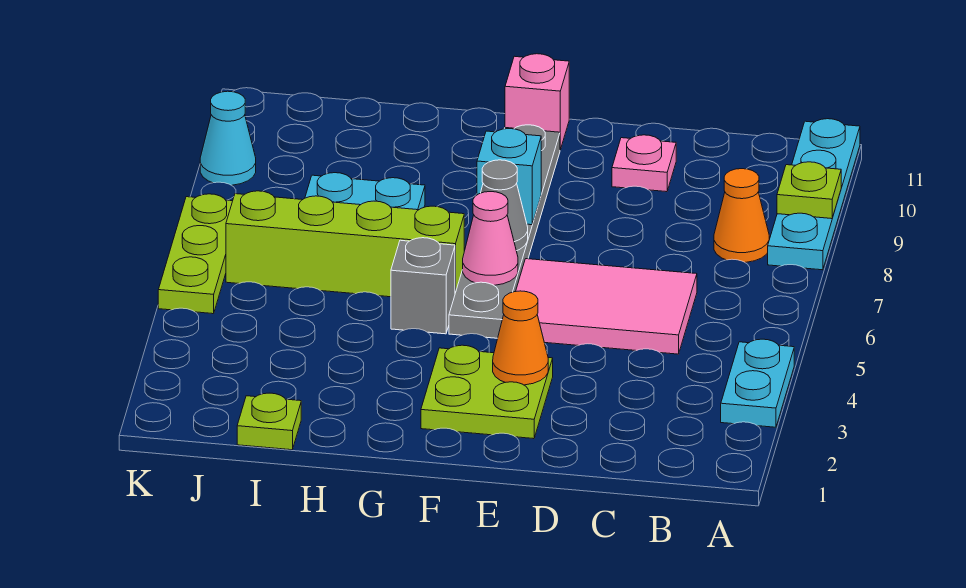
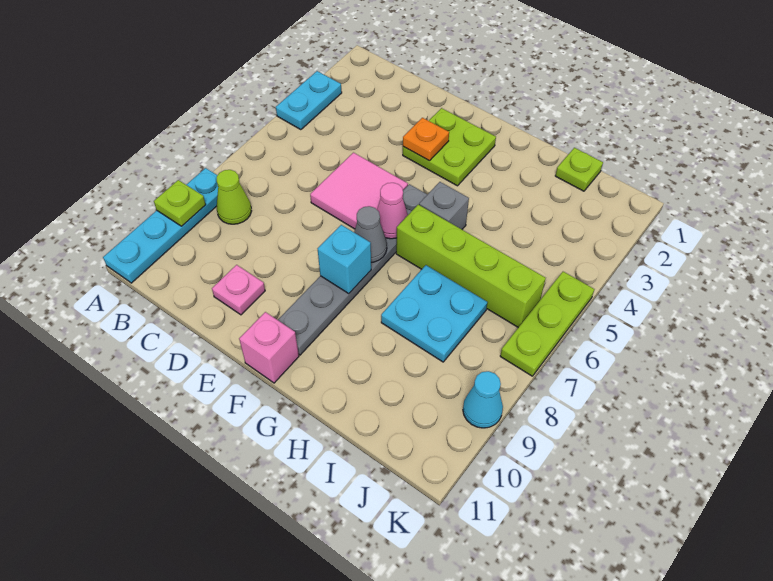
orange 1x1 cone [714,169,769,262] -> lime 1x1 cone [217,170,251,224]
pink 2x3 tile [516,259,697,354] -> pink 2x2 tile [310,153,408,229]
orange 1x1 cone [493,291,548,385] -> orange 1x1 plate [403,118,449,161]

